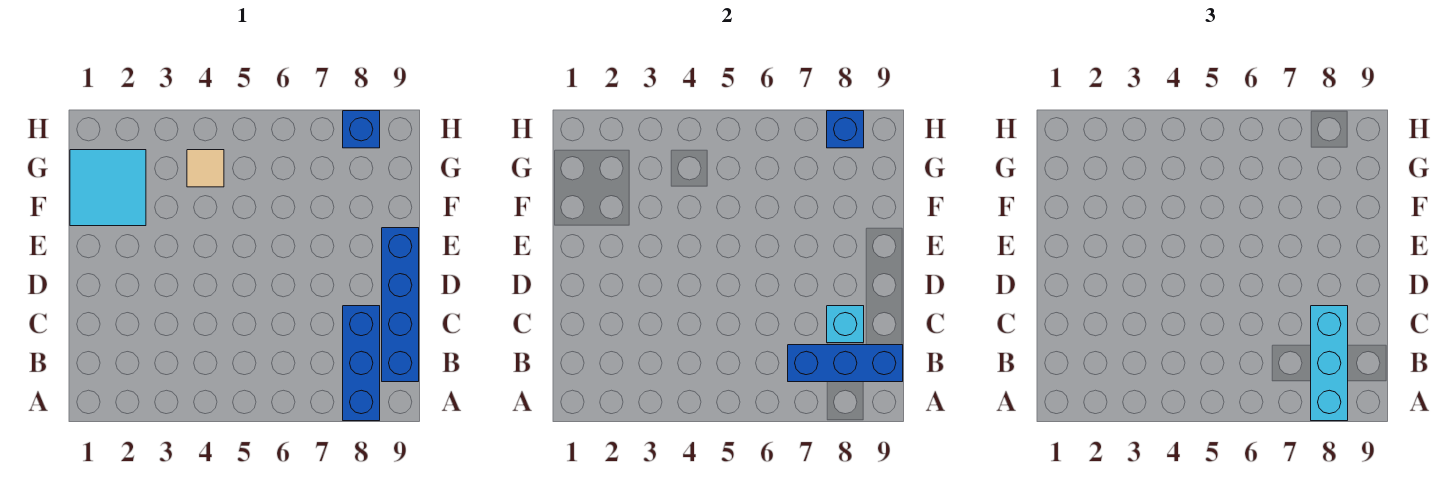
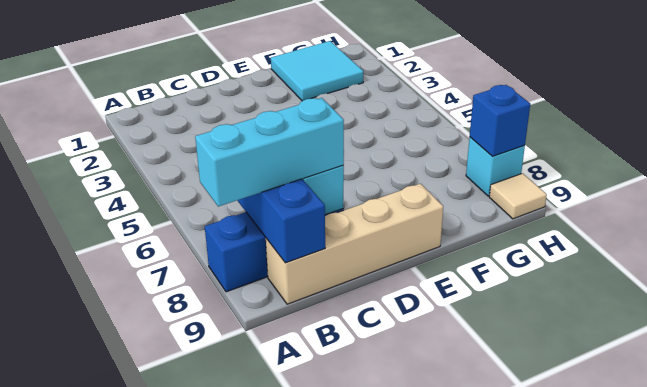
blue 1x4 brick [382,228,419,382] -> tan 1x4 brick [266,184,443,304]
tan 1x1 tile [187,150,224,187] -> tan 1x1 tile moved to [489,173,547,219]
blue 1x1 brick [343,111,380,148] -> cyan 1x1 brick [466,137,525,196]

